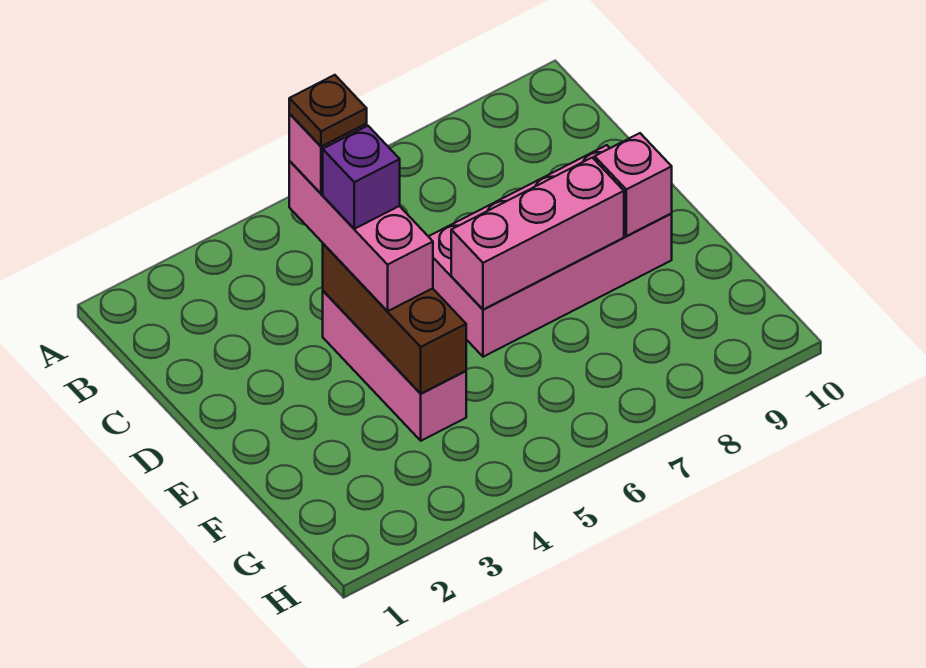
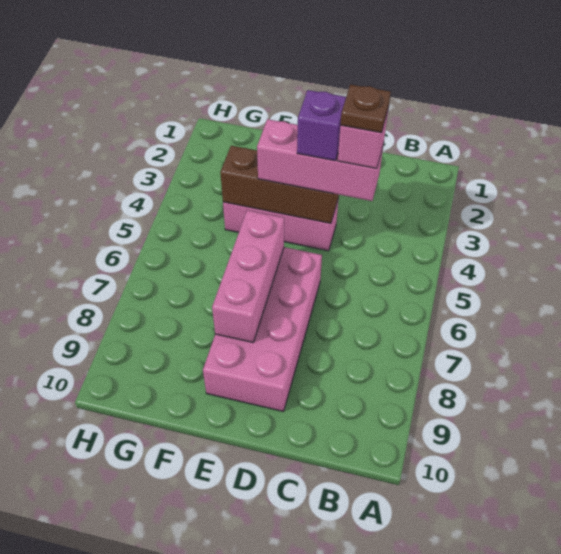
pink 1x1 brick [595,133,672,236] -> none

